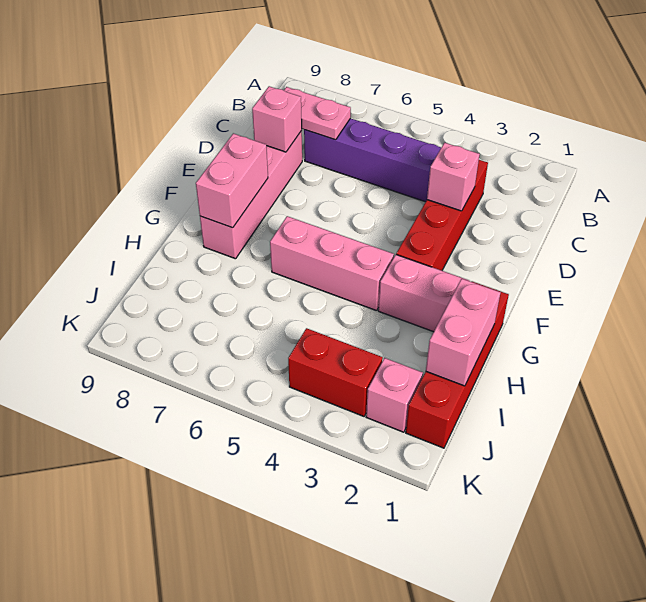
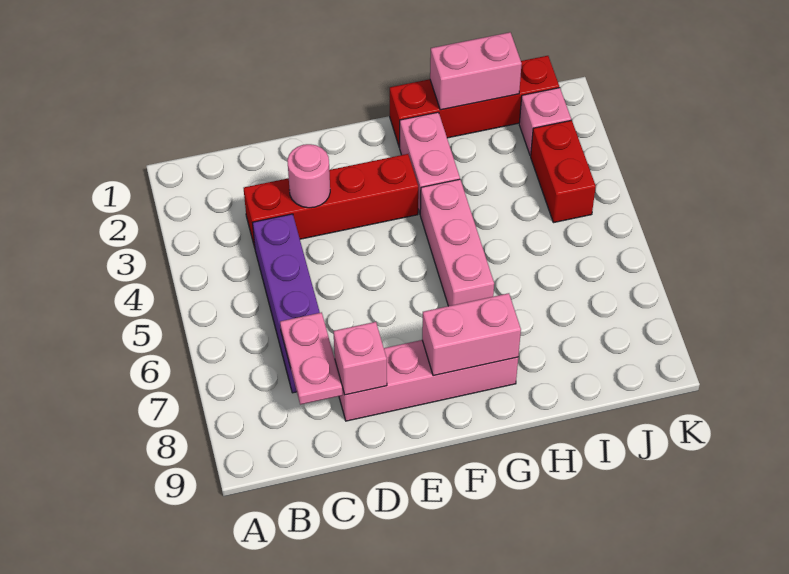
pink 1x1 brick [427,143,480,211] -> pink 1x1 round brick [287,144,330,208]

